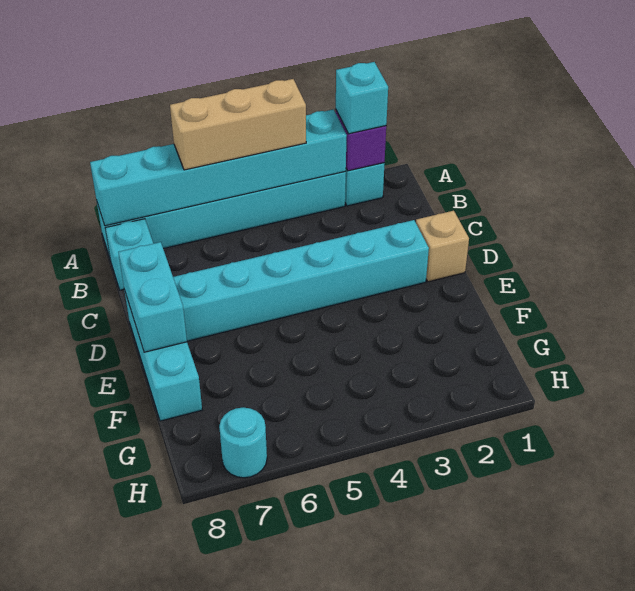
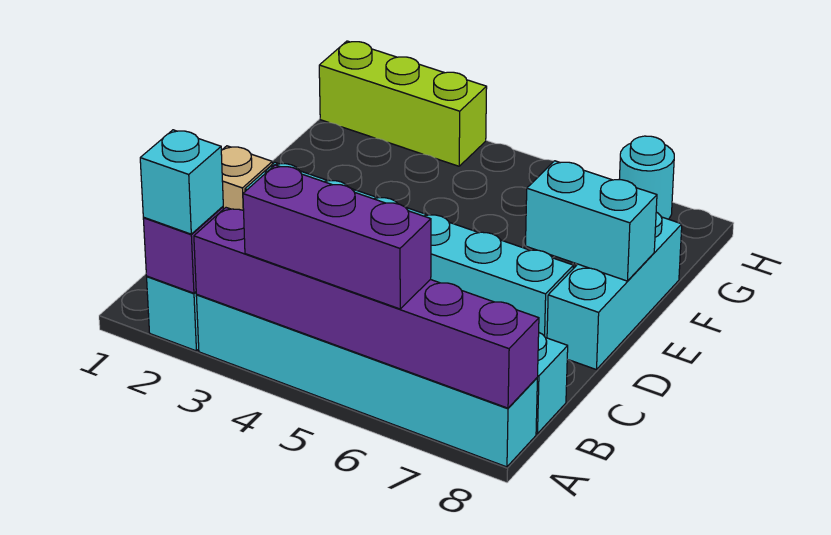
cyan 1x6 brick [90,109,347,226] -> purple 1x6 brick [194,208,539,408]
tan 1x3 brick [170,79,306,170] -> purple 1x3 brick [243,165,431,309]
cyan 1x2 brick [118,242,187,352] -> cyan 1x2 brick turned to [526,161,657,281]
none -> lime 1x3 brick [319,41,487,166]

